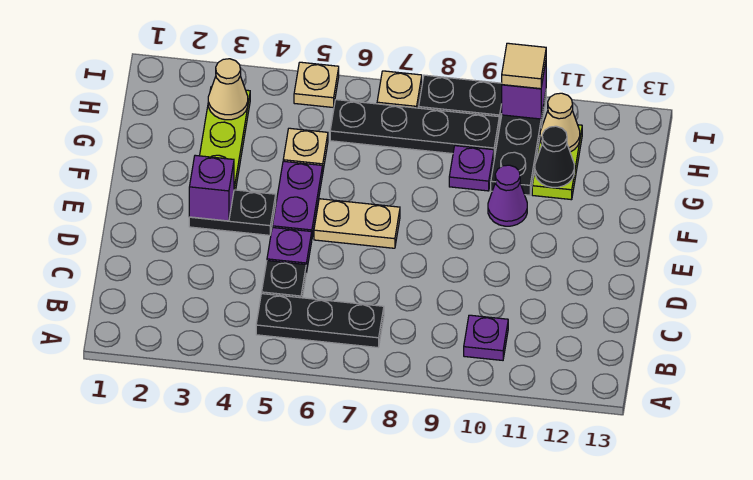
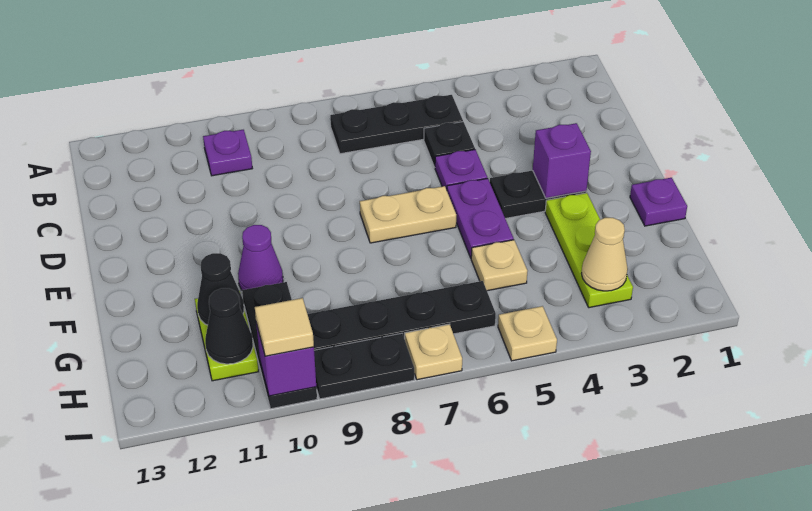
purple 1x1 plate [449,146,494,191] -> purple 1x1 plate moved to [630,178,687,226]
tan 1x1 cone [540,93,580,152] -> black 1x1 cone [205,288,253,364]

